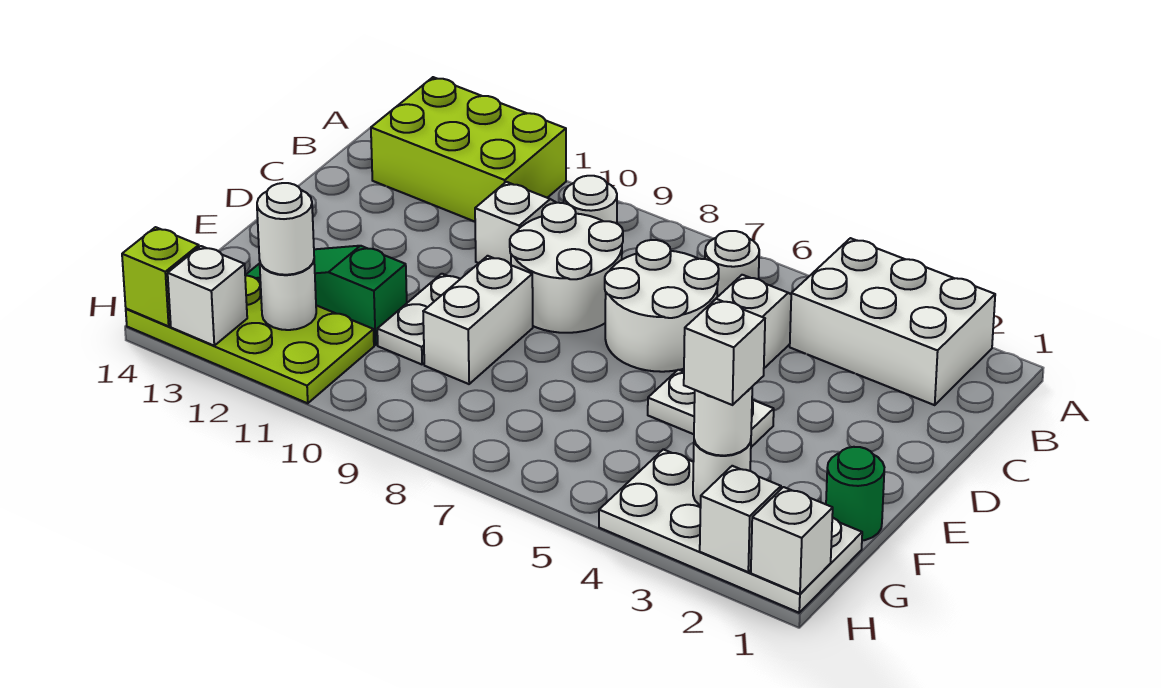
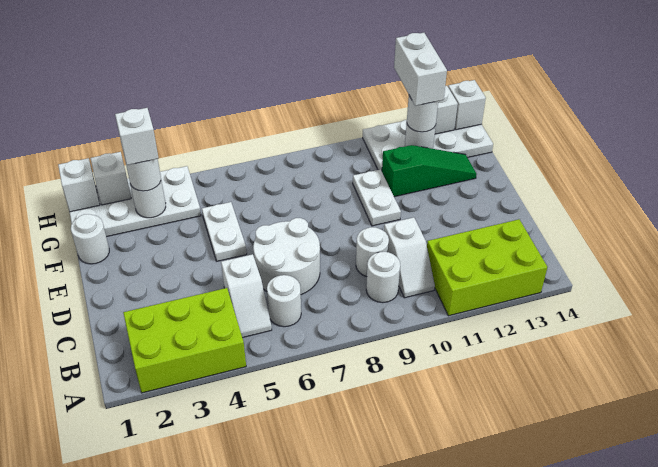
white 2x3 brick [790,238,995,405] -> lime 2x3 brick [123,288,246,393]
white 2x2 round brick [510,203,623,333] -> white 1x1 round brick [356,227,389,277]
white 1x2 plate [648,370,774,447] -> white 1x2 plate turned to [202,202,247,261]
white 1x2 brick [423,256,533,384] -> white 1x2 brick moved to [394,33,447,106]
green 1x1 round brick [826,447,884,541] -> white 1x1 round brick [71,214,109,264]
lime 2x4 plate [126,276,374,403] -> white 2x4 plate [363,120,493,171]
lime 1x1 brick [122,227,199,326] -> white 1x1 brick [448,80,486,130]

